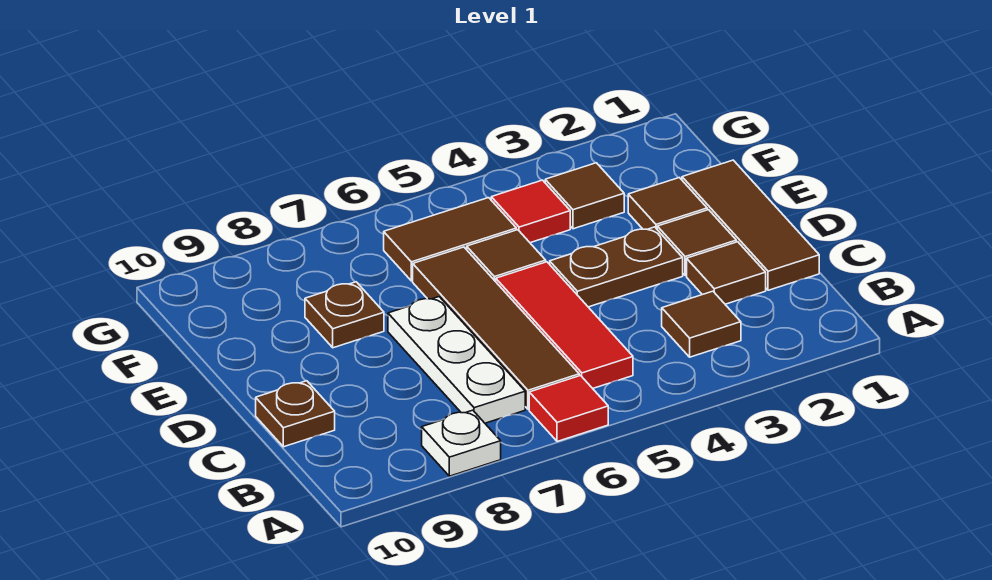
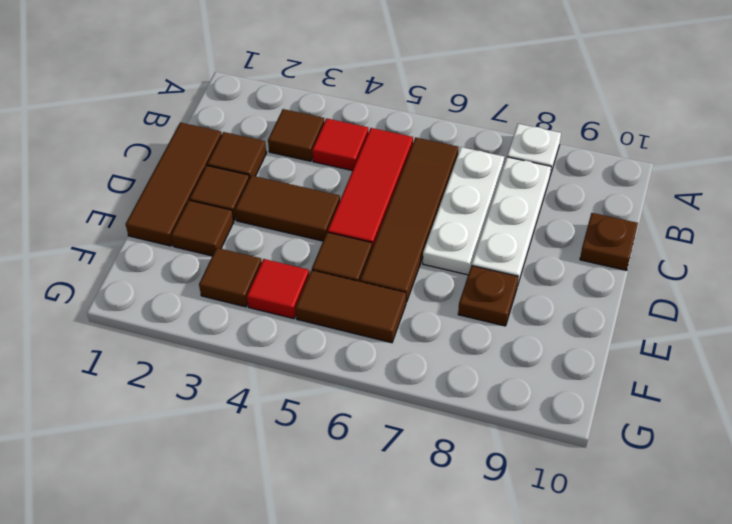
red 1x1 tile [529,376,608,441] -> red 1x1 tile moved to [312,118,368,171]
none -> white 1x3 plate [472,157,551,286]
brown 1x2 plate [550,227,683,307] -> brown 1x2 tile [235,176,340,241]

